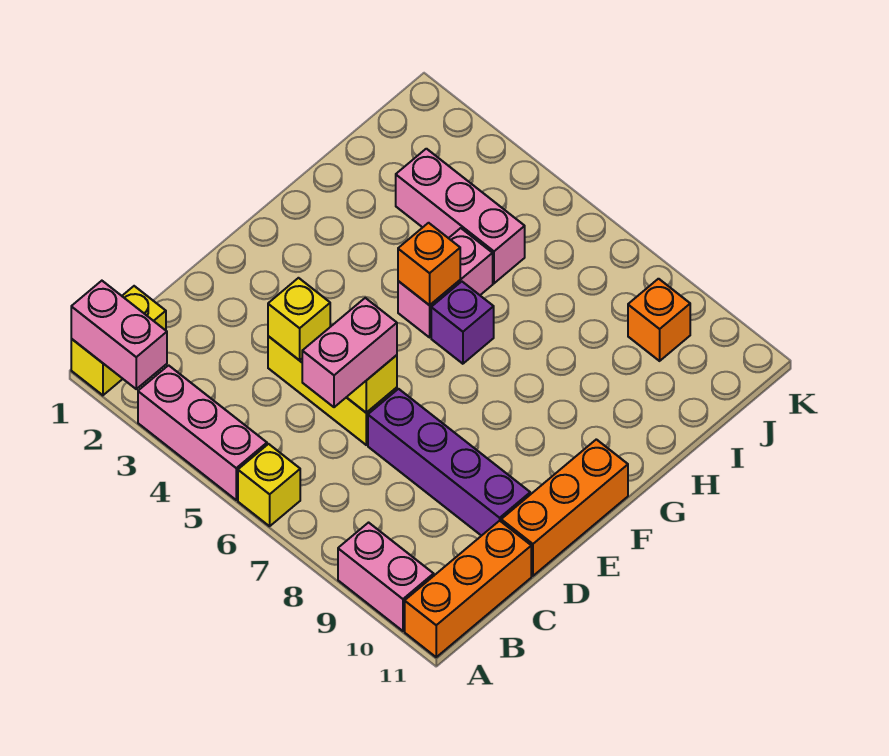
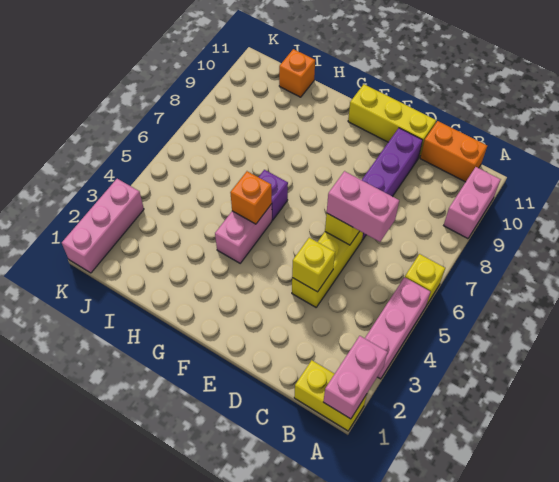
orange 1x3 brick [405,521,531,657] -> orange 1x2 brick [420,121,487,182]
orange 1x3 brick [501,439,628,576] -> yellow 1x3 brick [348,84,436,157]
pink 1x2 brick [398,228,493,337] -> pink 1x2 brick turned to [215,204,272,263]
pink 1x3 brick [396,149,525,283] -> pink 1x3 brick moved to [62,179,144,273]
orange 1x1 brick [628,279,690,361] -> orange 1x1 brick moved to [279,49,315,97]

